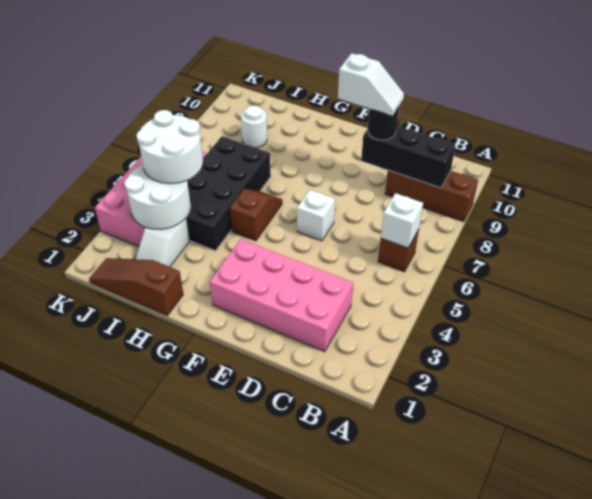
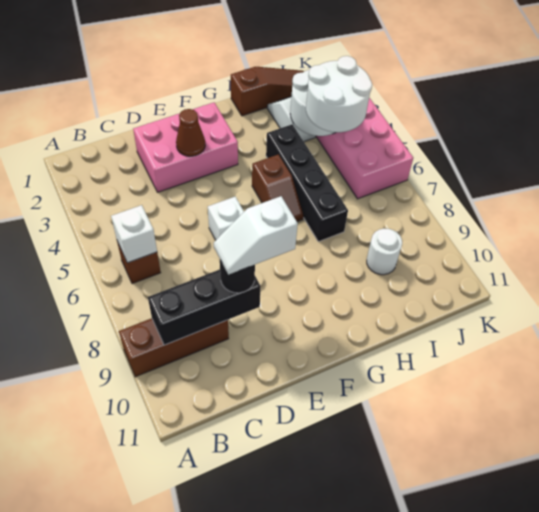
pink 2x4 brick [210,239,353,352] -> pink 2x3 brick [133,103,238,192]
none -> brown 1x1 cone [176,109,205,156]
black 2x4 brick [186,136,271,251] -> black 1x4 brick [266,124,348,242]

